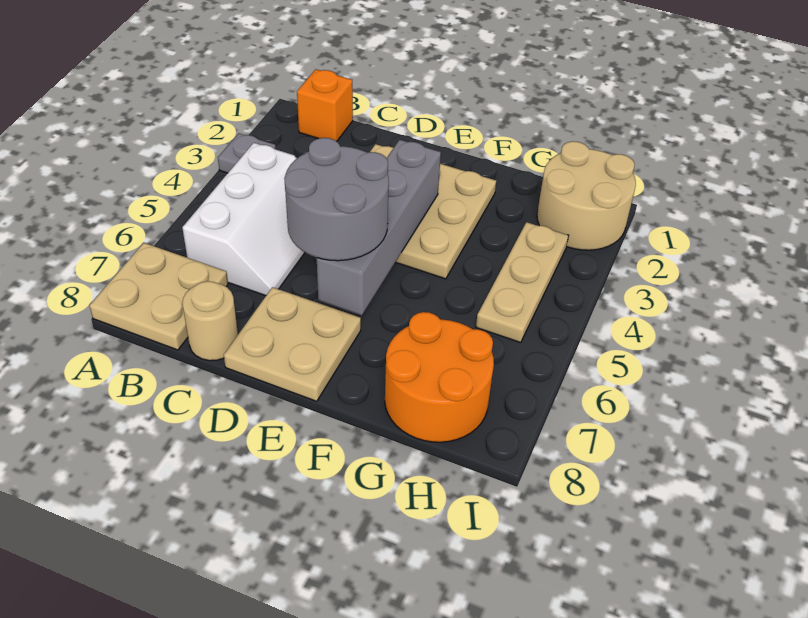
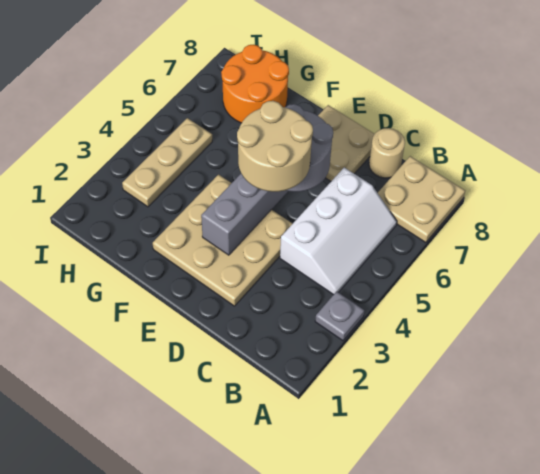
orange 1x1 brick [297,69,353,141] -> none
white 2x3 slope [182,143,305,296] -> white 2x3 slope turned to [280,168,397,295]
tan 2x2 round brick [537,141,636,250] -> tan 2x2 round brick moved to [237,101,313,192]

